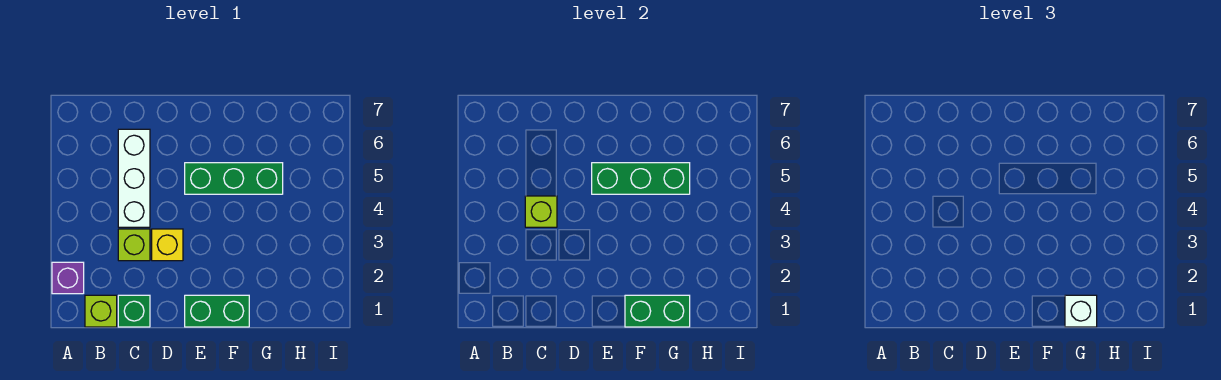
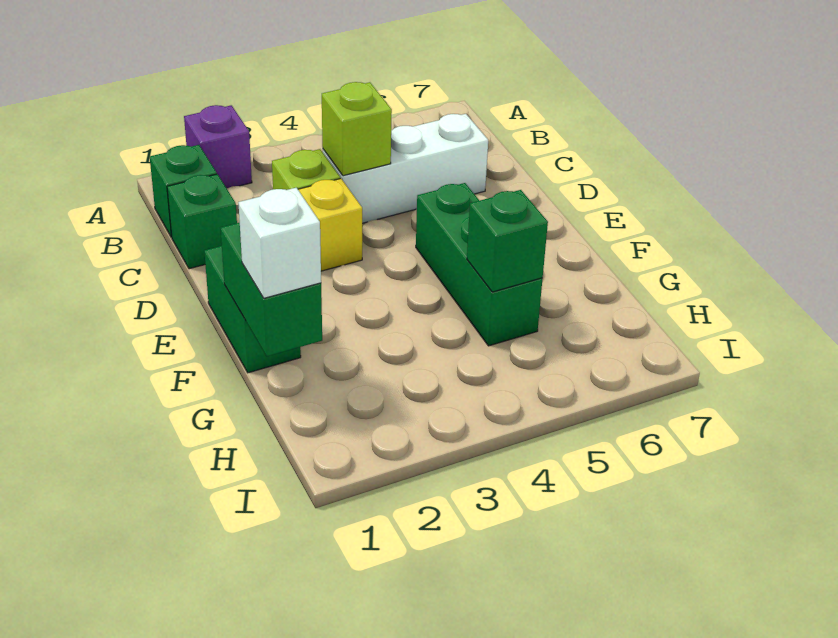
lime 1x1 brick [85,295,117,327] -> green 1x1 brick [150,145,217,237]
green 1x3 brick [592,163,690,194] -> green 1x1 brick [467,190,548,292]

